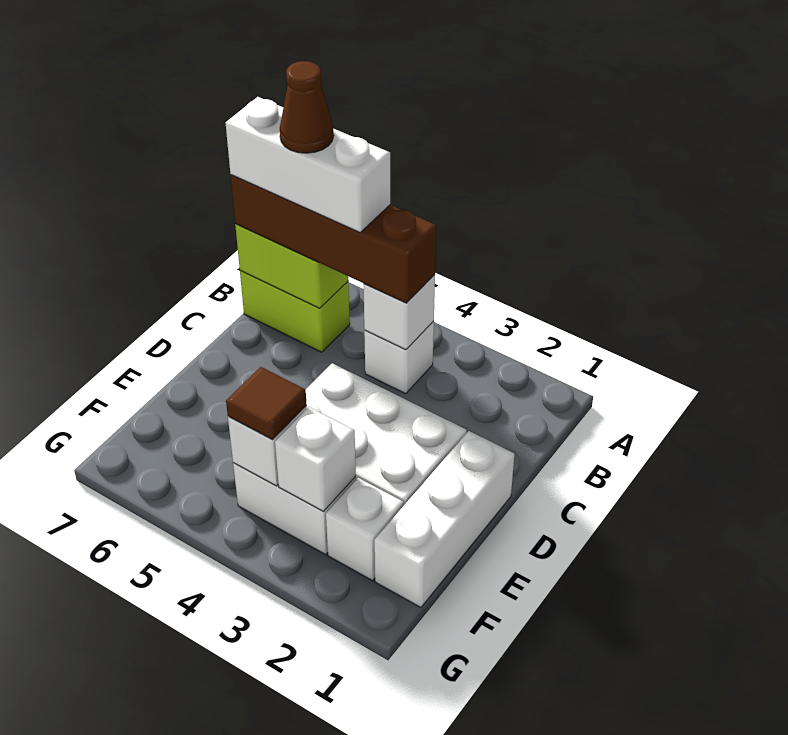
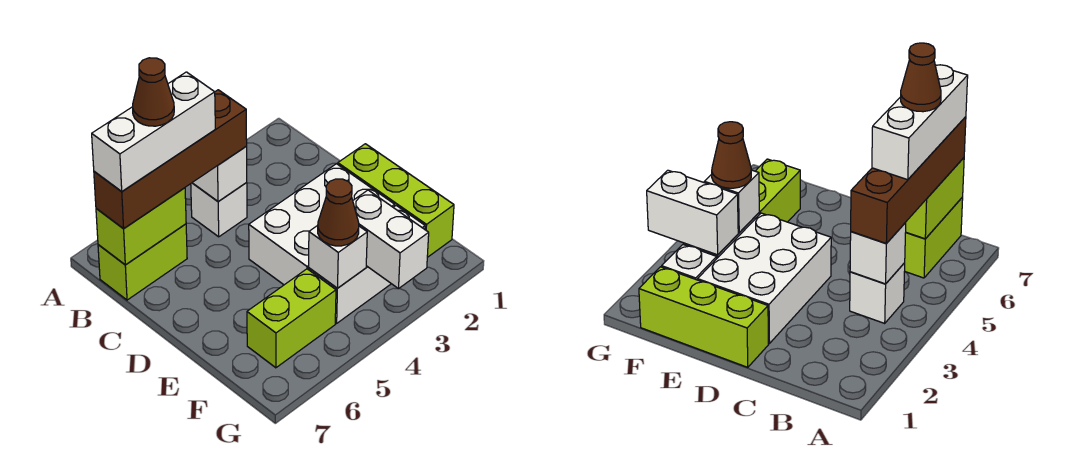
white 1x3 brick [374,431,514,607] -> lime 1x3 brick [338,144,454,257]
white 1x1 brick [275,407,356,511] -> white 1x2 brick [353,190,429,289]
brown 1x1 tile [226,367,307,440] -> brown 1x1 cone [318,179,359,246]
none -> lime 1x2 brick [247,269,336,368]

